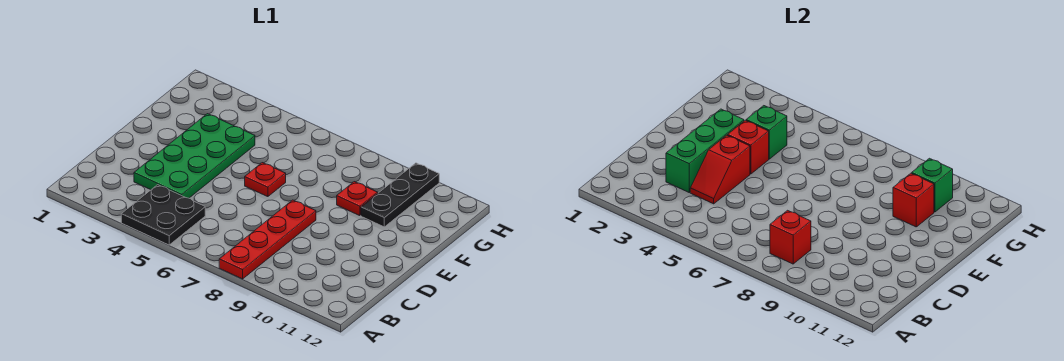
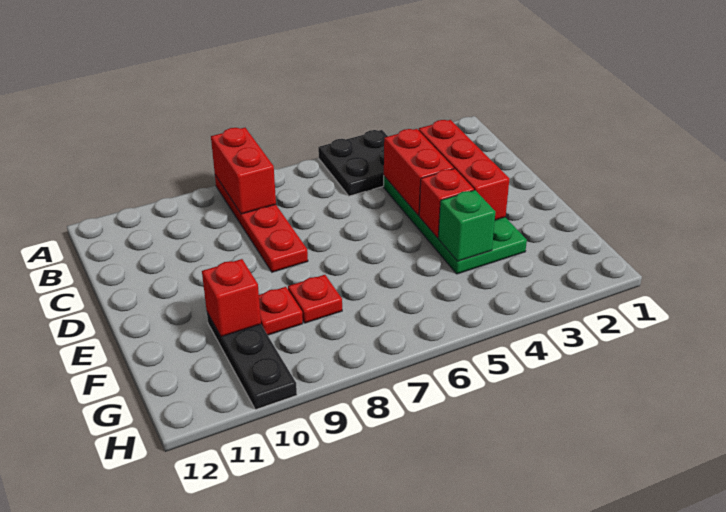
red 1x1 brick [770,210,811,264] -> red 1x2 brick [211,128,276,214]
green 1x3 brick [666,109,744,192] -> red 1x3 brick [419,120,509,220]
red 1x2 slope [690,135,750,204] -> red 1x2 brick [384,129,454,216]
red 1x1 plate [245,163,286,197] -> red 1x1 plate moved to [288,275,342,323]
green 1x1 brick [912,158,953,212] -> none

